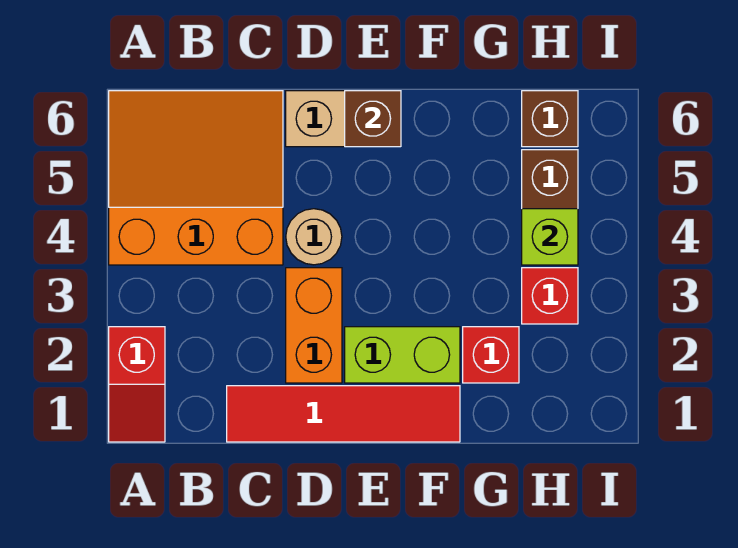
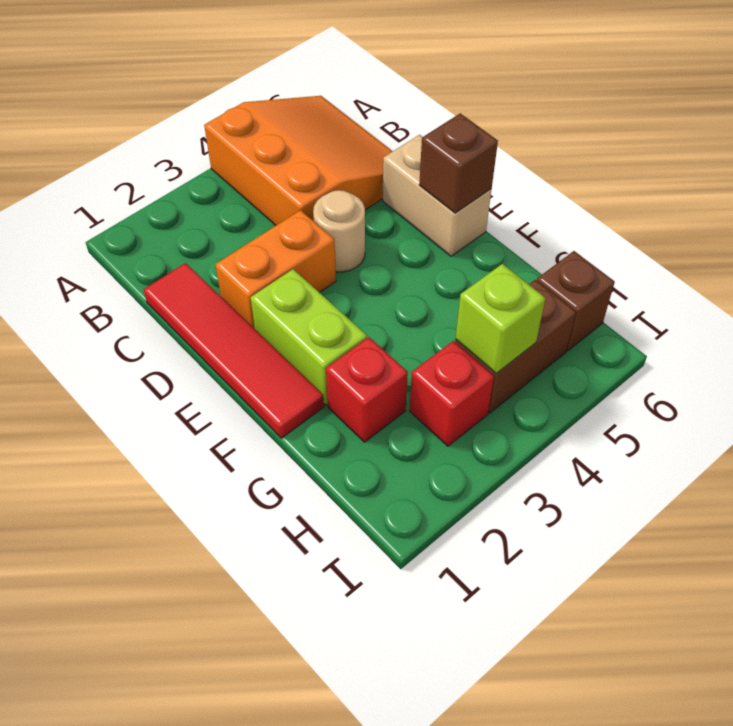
red 1x2 slope [109,327,165,442] -> none

